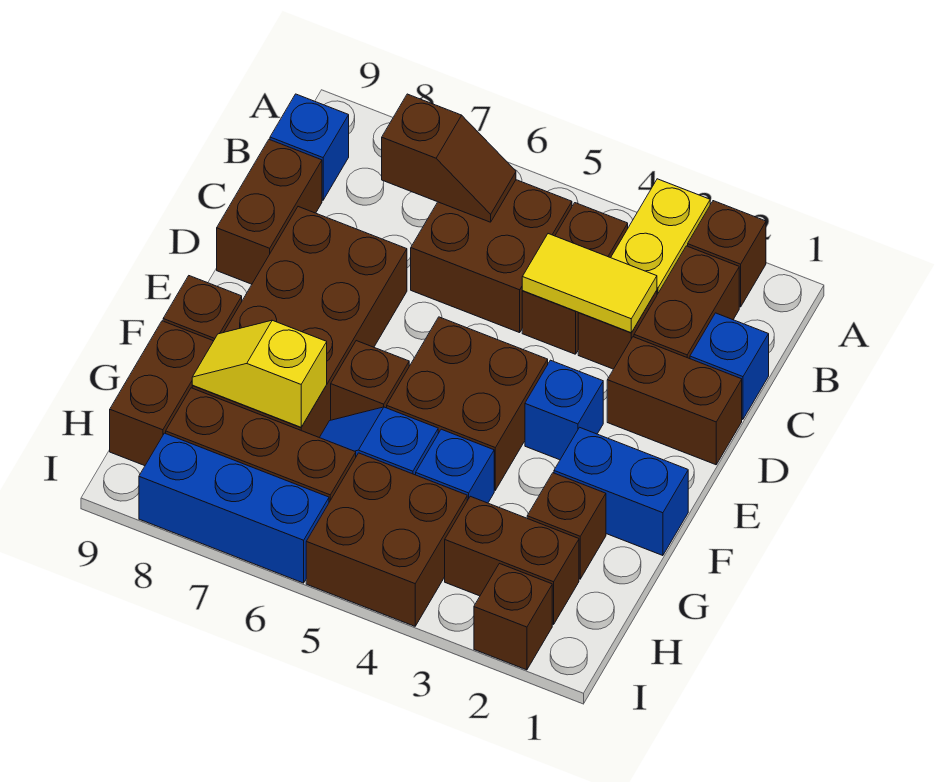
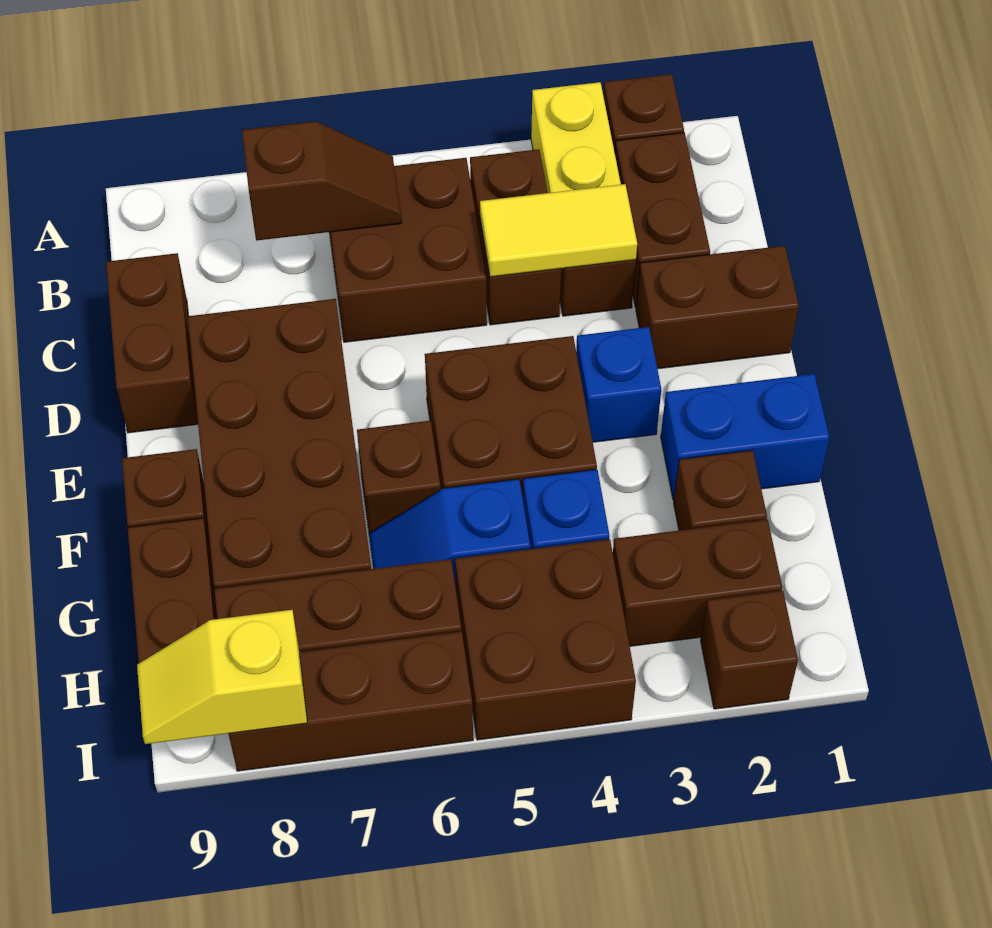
blue 1x1 brick [270,94,349,200] -> none
blue 1x1 brick [690,313,769,419] -> none
yellow 1x2 slope [192,320,327,427] -> yellow 1x2 slope moved to [137,610,307,744]
blue 1x3 brick [139,433,329,583] -> brown 1x3 brick [228,631,473,771]

